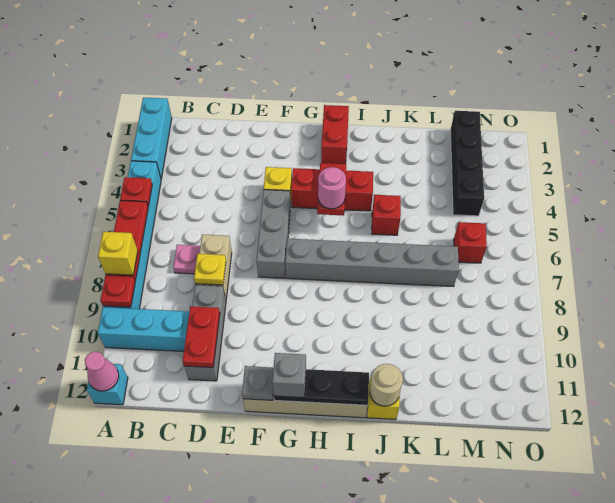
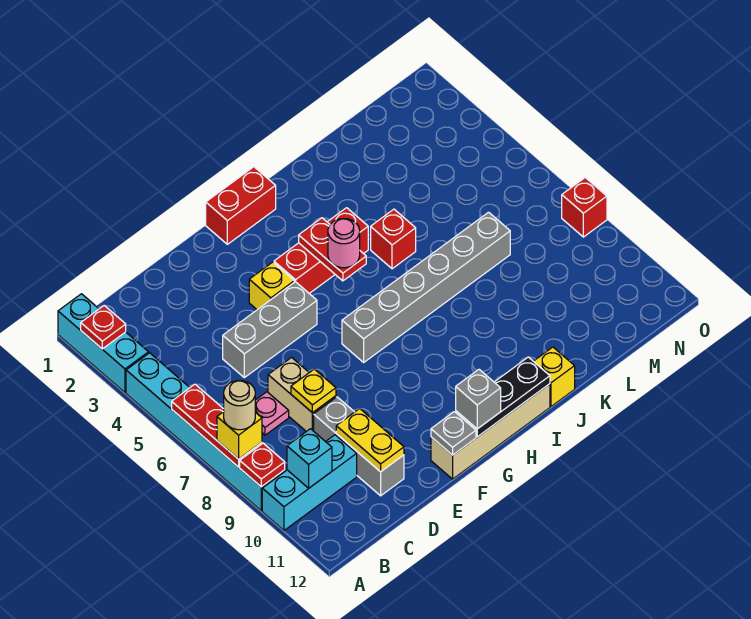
red 1x1 plate [120,177,152,207] -> red 1x1 plate moved to [81,306,126,349]
cyan 1x1 brick [87,364,128,405] -> cyan 1x1 brick moved to [287,429,332,488]
pink 1x1 cone [85,352,119,391] -> none
red 1x2 plate [183,306,220,367] -> yellow 1x2 plate [336,409,404,472]
grey 1x3 brick [257,190,290,278] -> grey 1x3 brick turned to [223,282,317,378]
red 1x2 brick [321,105,349,164] -> red 1x2 brick turned to [206,167,276,244]
tan 1x1 round brick [370,364,403,406] -> tan 1x1 round brick moved to [224,381,255,430]
black 1x4 brick [450,111,484,216] -> none
red 1x1 brick [454,222,487,263] -> red 1x1 brick moved to [562,178,607,237]

